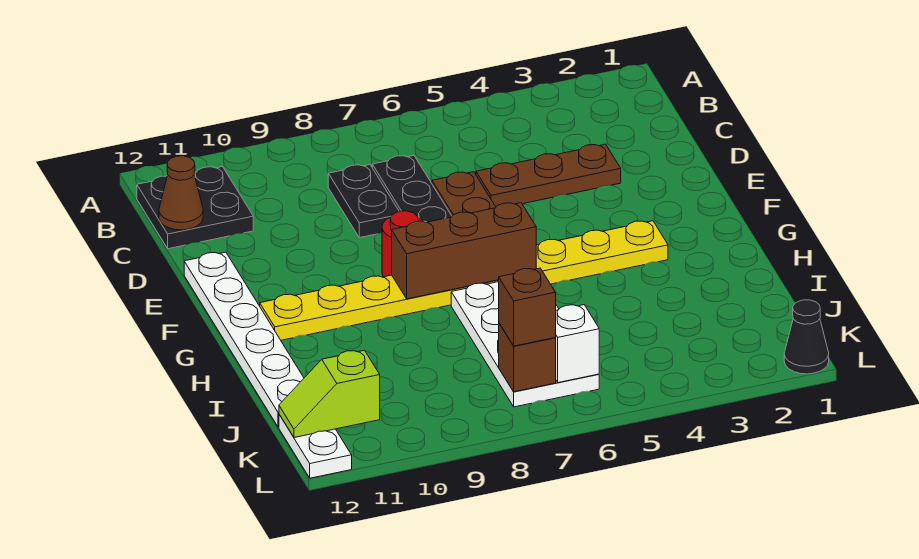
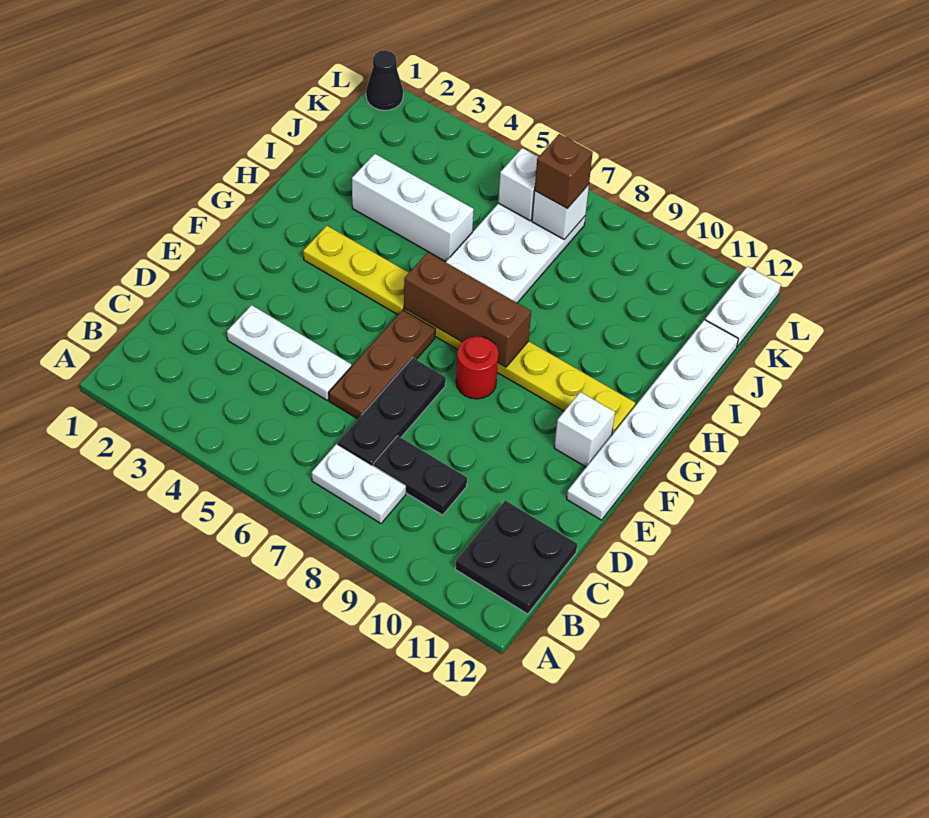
none -> white 1x2 plate [312,444,406,523]
black 1x2 plate [328,165,399,238] -> black 1x2 plate turned to [373,436,467,515]
brown 1x1 cone [159,156,203,230] -> none
brown 1x3 plate [476,144,621,207] -> white 1x3 plate [227,305,351,400]
none -> white 1x1 brick [554,392,615,467]
none -> white 1x3 brick [352,154,474,262]
brown 1x1 brick [499,324,556,392] -> white 1x1 brick [532,185,589,239]
lime 1x2 slope [279,350,380,438] -> none

